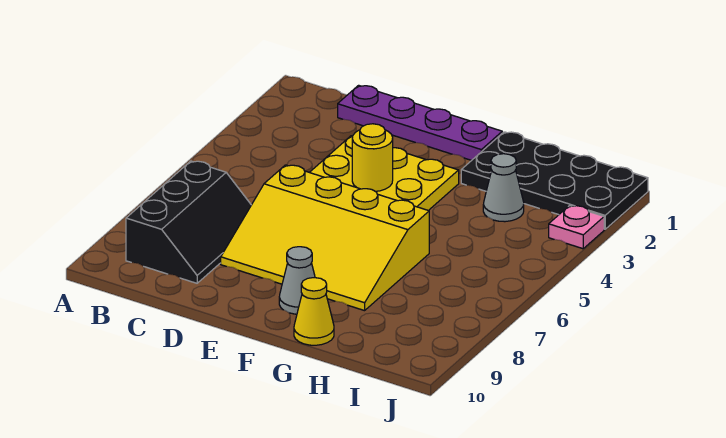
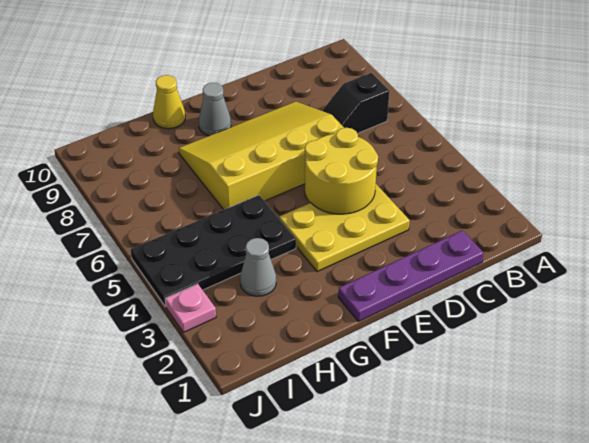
black 2x3 slope [126,161,251,283] -> black 1x2 slope [322,73,389,134]
yellow 1x1 round brick [352,124,393,191] -> yellow 2x2 round brick [305,128,378,214]
black 2x4 plate [461,132,648,229] -> black 2x4 plate moved to [131,195,296,307]

